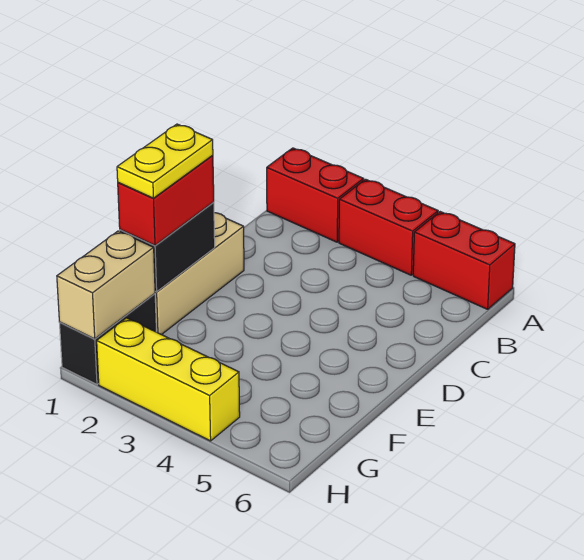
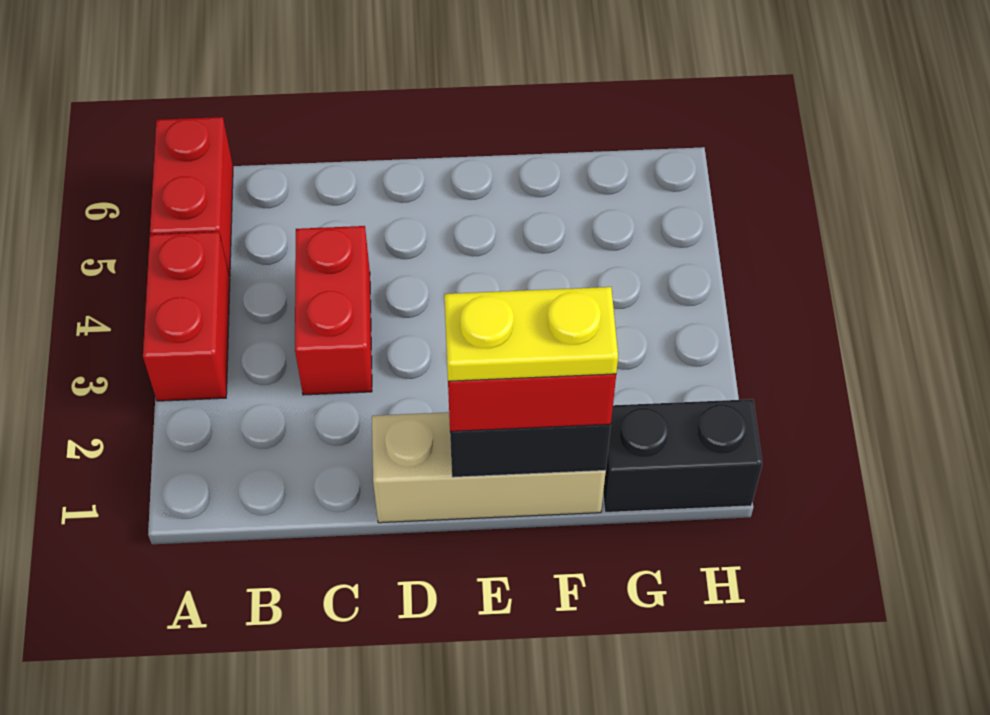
red 1x2 brick [267,148,364,242] -> red 1x2 brick moved to [295,226,372,395]
tan 1x2 brick [57,231,155,339] -> none
yellow 1x3 brick [97,318,240,441] -> none

